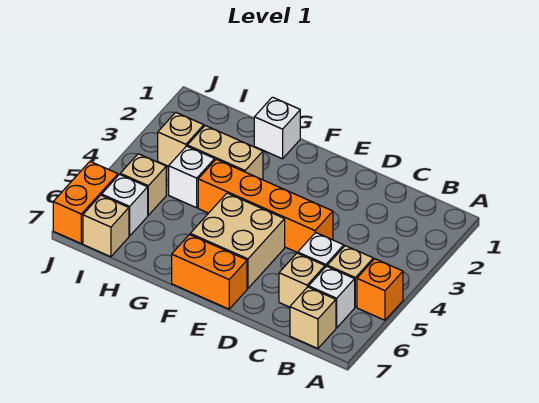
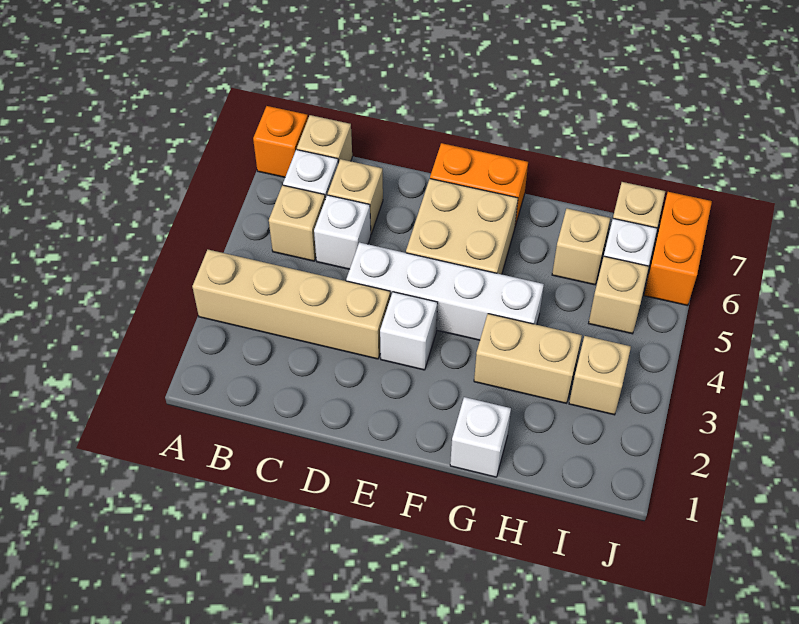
none -> tan 1x4 brick [192,250,390,359]
orange 1x1 brick [357,259,403,320] -> orange 1x1 brick moved to [253,106,308,177]
orange 1x4 brick [198,159,333,253] -> white 1x4 brick [346,242,544,340]
white 1x1 brick [169,146,215,208] -> white 1x1 brick moved to [380,292,438,370]
none -> tan 1x1 brick [552,209,610,285]

